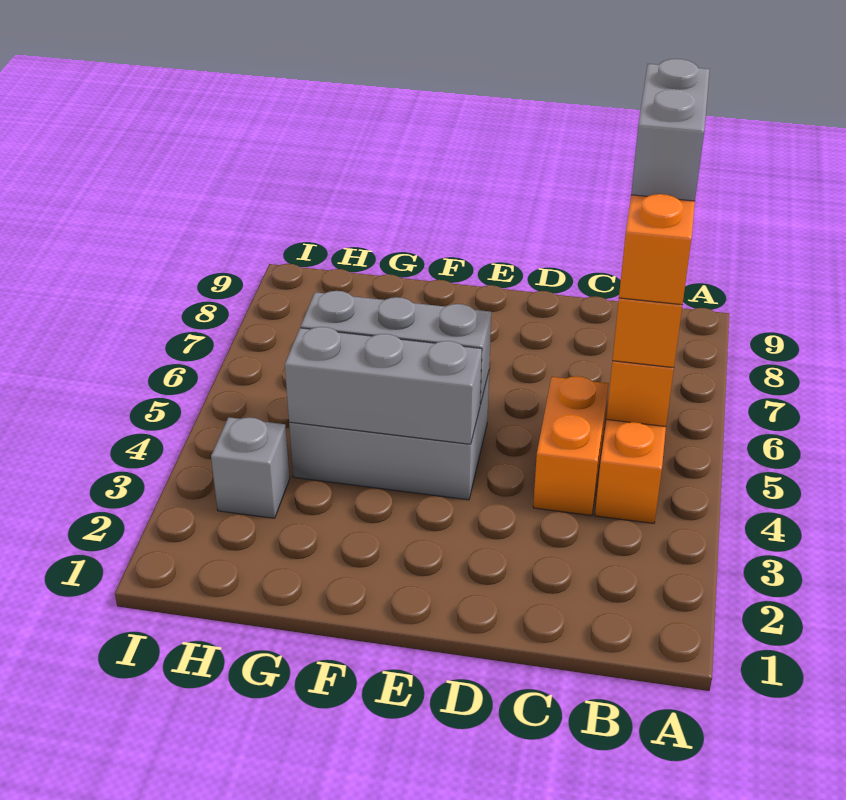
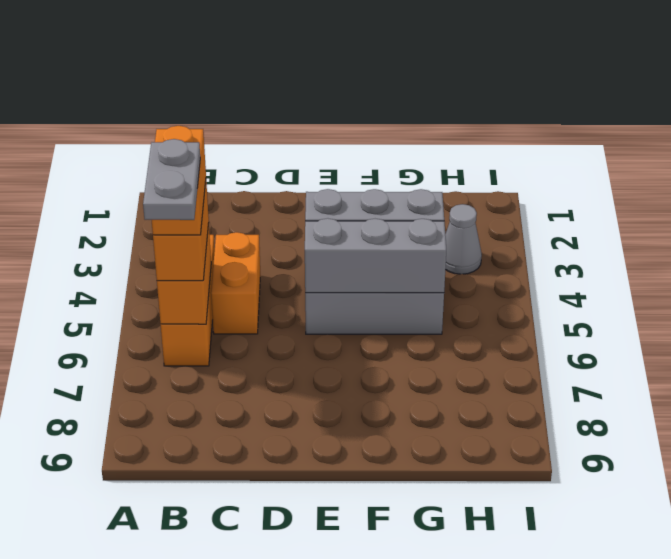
grey 1x2 brick [631,59,709,201] -> grey 1x2 plate [143,139,200,220]
grey 1x1 brick [211,417,290,518] -> grey 1x1 cone [445,204,482,274]

